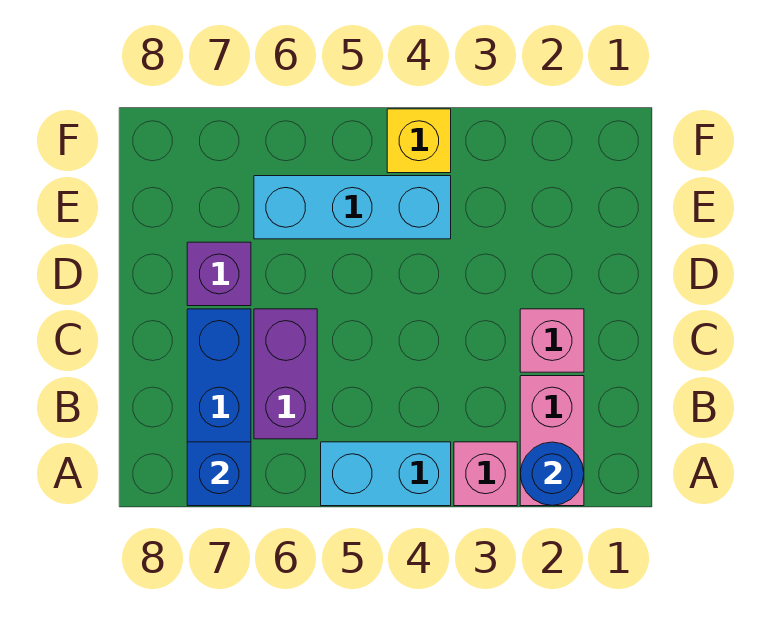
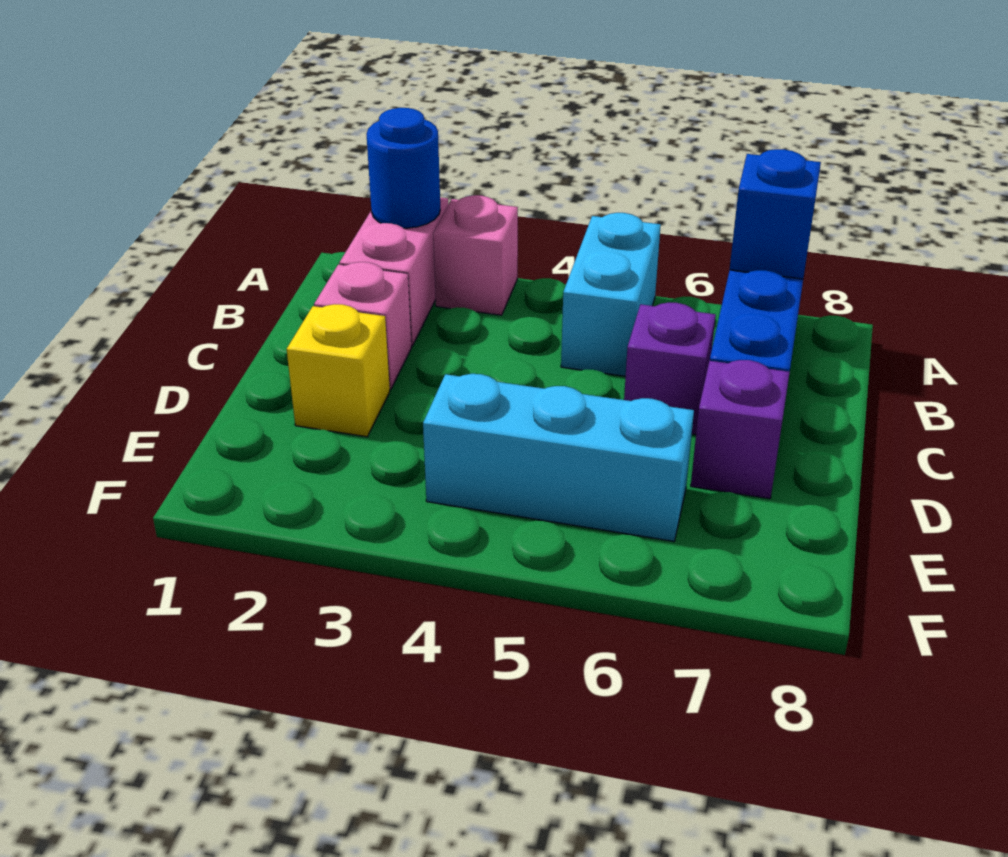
cyan 1x2 brick [321,442,451,506] -> cyan 1x2 brick turned to [561,213,661,376]
purple 1x2 brick [254,309,317,439] -> purple 1x1 brick [624,302,716,435]
yellow 1x1 brick [387,109,451,173] -> yellow 1x1 brick moved to [287,304,390,437]

